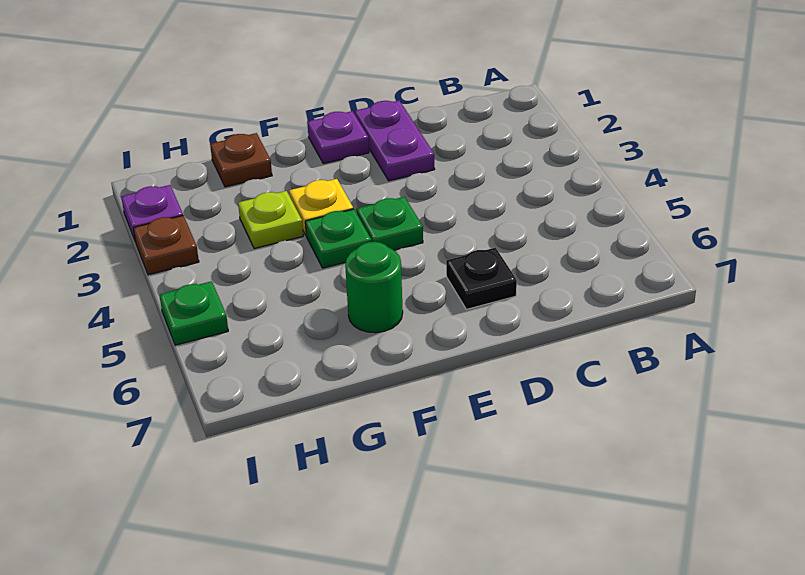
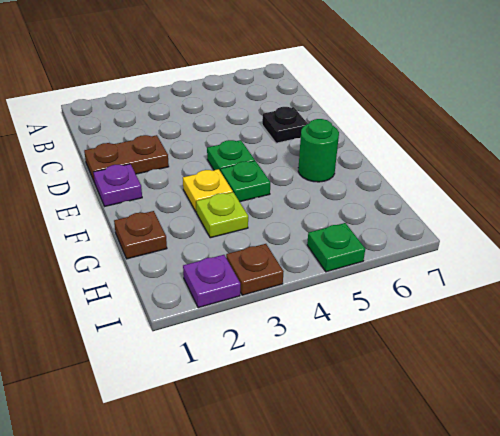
purple 1x2 plate [355,101,435,181] -> brown 1x2 plate [84,135,169,183]

